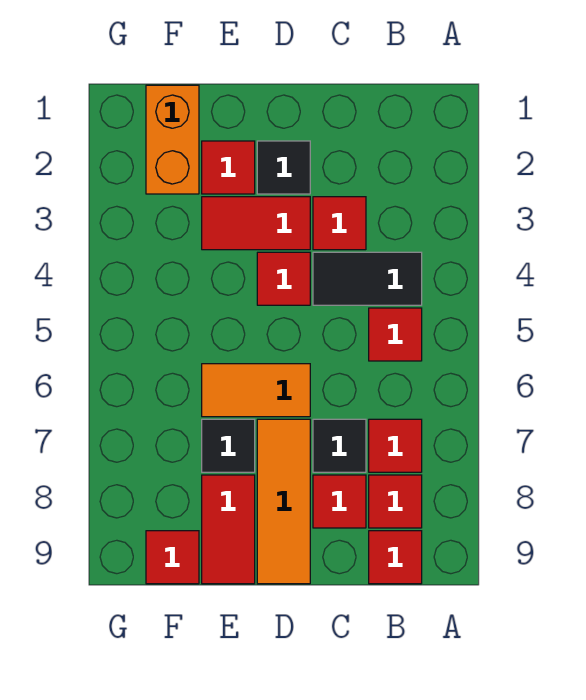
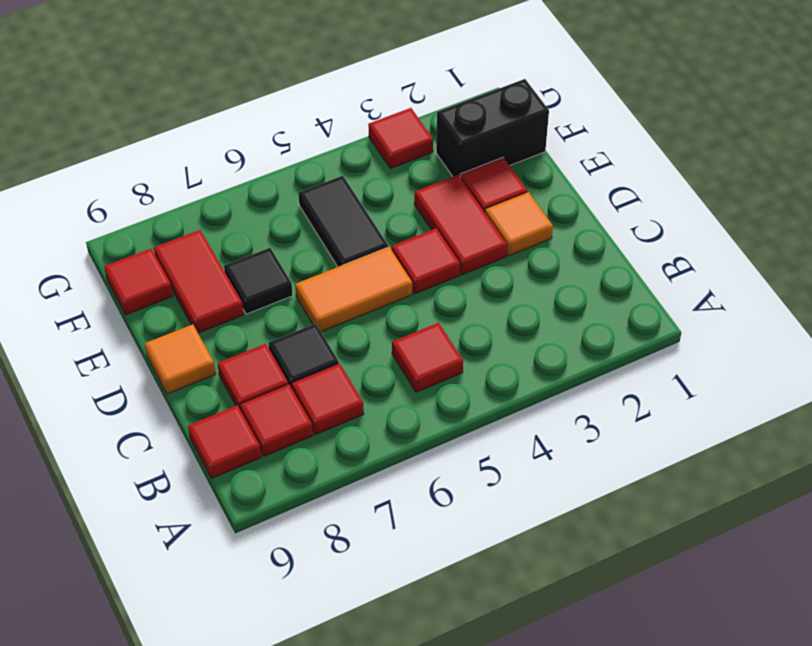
black 1x2 tile [313,252,422,305] -> black 1x2 tile moved to [298,176,388,267]
red 1x1 tile [313,197,366,250] -> red 1x1 tile moved to [368,108,433,169]
black 1x1 tile [257,141,310,194] -> orange 1x1 tile [485,192,553,256]
orange 1x2 tile [202,364,310,417] -> orange 1x2 tile turned to [295,247,412,332]
orange 1x3 tile [257,419,310,584] -> orange 1x1 tile [145,324,216,394]
red 1x2 tile [202,475,255,584] -> red 1x2 tile turned to [154,230,244,333]
orange 1x2 brick [146,85,199,194] -> black 1x2 brick [436,79,549,177]

